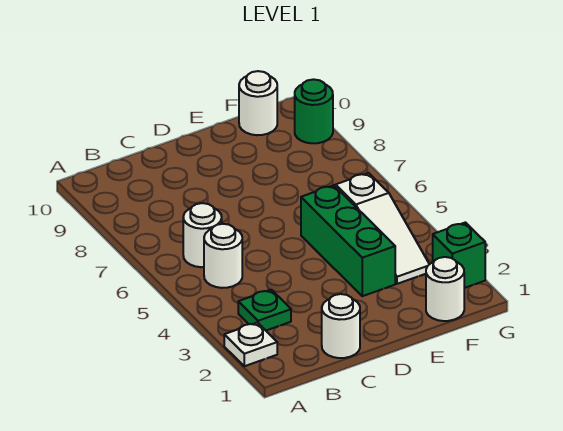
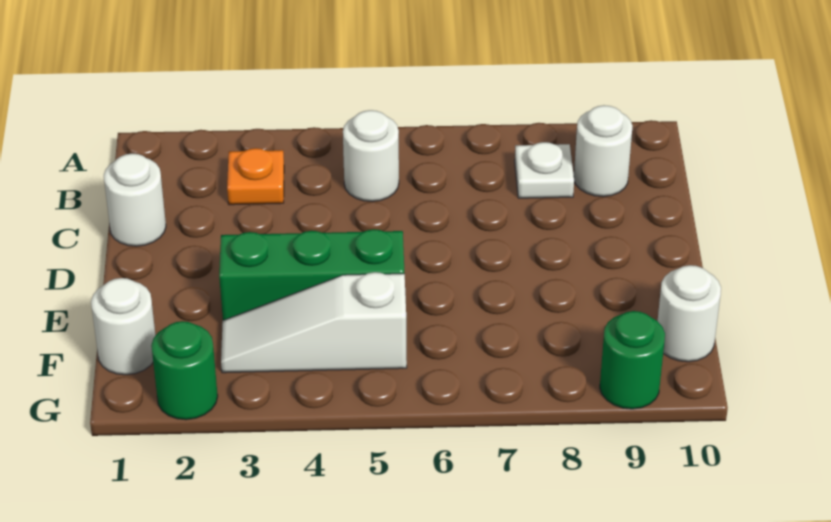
white 1x1 plate [224,323,277,366] -> white 1x1 plate moved to [515,142,574,198]
green 1x1 plate [238,290,291,330] -> orange 1x1 plate [227,148,284,205]
white 1x1 round brick [183,203,222,267] -> white 1x1 round brick moved to [574,105,633,197]
green 1x1 brick [433,222,485,288] -> green 1x1 round brick [151,321,218,420]

